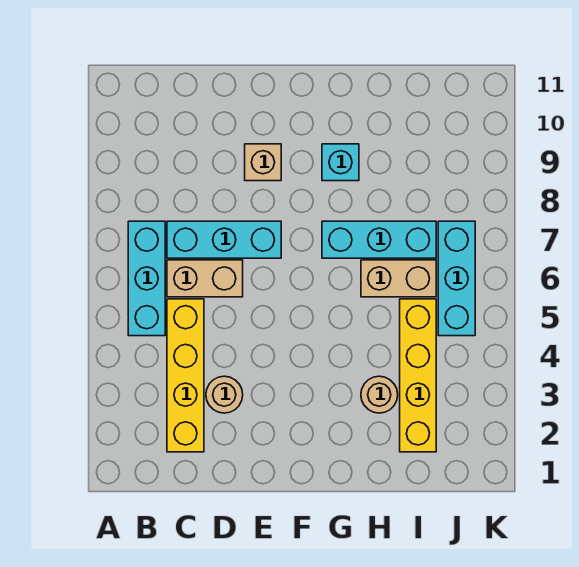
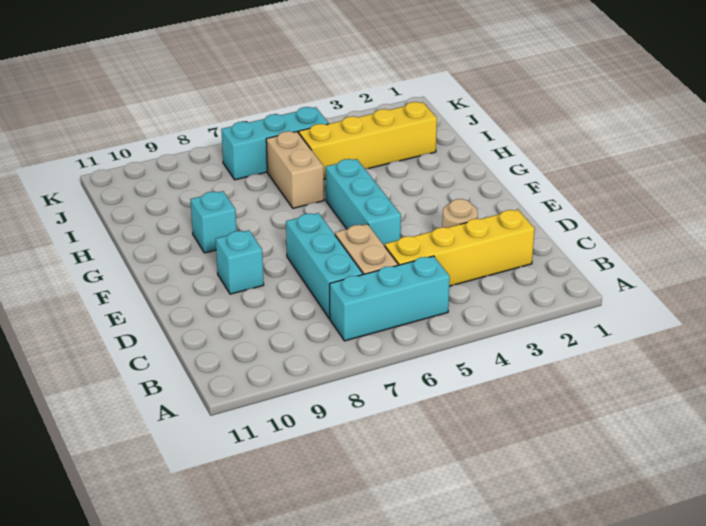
tan 1x1 brick [245,144,281,181] -> cyan 1x1 brick [216,230,264,294]
cyan 1x3 brick [322,221,436,258] -> cyan 1x3 brick moved to [326,159,401,246]
tan 1x1 round brick [361,376,398,413] -> none

